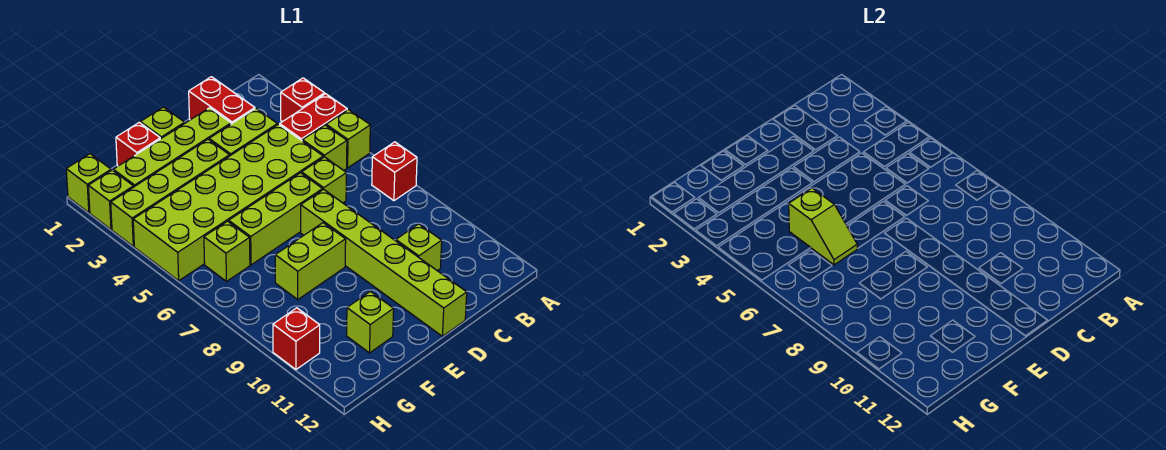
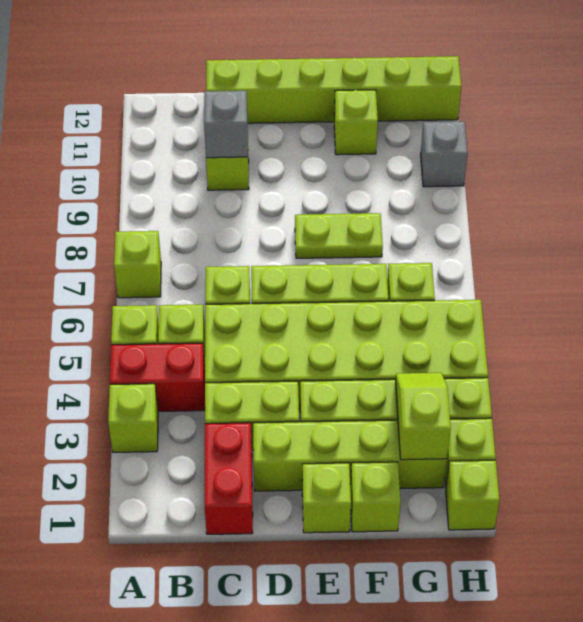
red 1x1 brick [281,78,325,122] -> lime 1x1 brick [108,384,158,452]
red 1x1 brick [372,142,417,201] -> lime 1x1 brick [114,231,161,298]
none -> grey 1x1 brick [204,91,248,158]
lime 1x6 brick [301,189,467,336] -> lime 1x6 brick turned to [206,56,461,123]
lime 1x2 brick [275,223,346,299] -> lime 1x2 plate [295,213,383,258]
red 1x1 brick [116,123,160,166] -> lime 1x1 brick [350,462,401,532]
lime 1x2 slope [789,188,857,265] -> lime 1x2 slope moved to [396,373,451,460]
red 1x1 brick [273,308,320,370] -> grey 1x1 brick [421,122,468,187]

